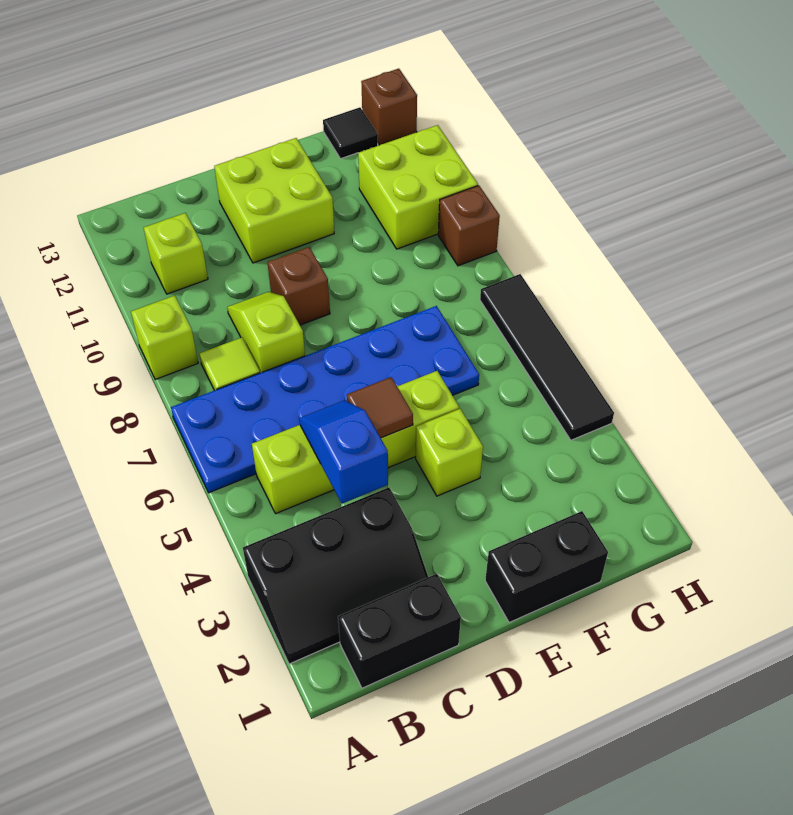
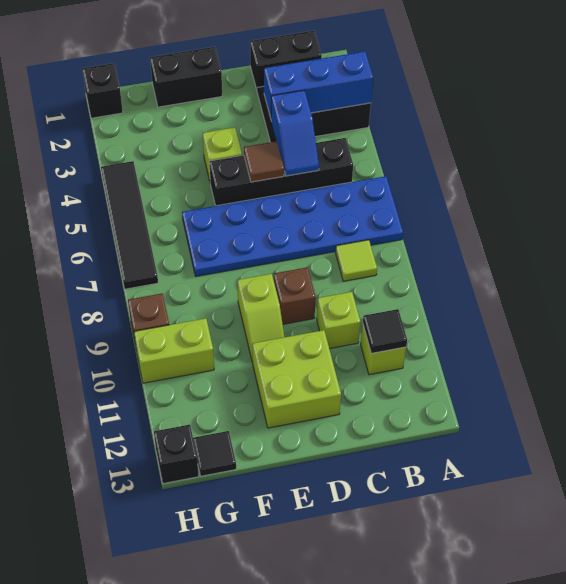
none -> blue 1x3 brick [264,51,373,118]
lime 1x1 brick [131,296,198,380] -> lime 1x1 brick moved to [317,292,360,349]
lime 1x4 brick [252,371,459,514] -> black 1x4 brick [209,138,353,206]
none -> black 1x1 tile [363,309,407,353]
lime 1x2 slope [227,292,305,373] -> lime 1x2 slope moved to [237,274,284,363]
lime 2x2 brick [358,125,478,249] -> lime 1x2 brick [134,318,214,383]
none -> black 1x1 brick [82,63,123,118]
brown 1x1 brick [361,69,417,145] -> black 1x1 brick [154,425,199,484]

